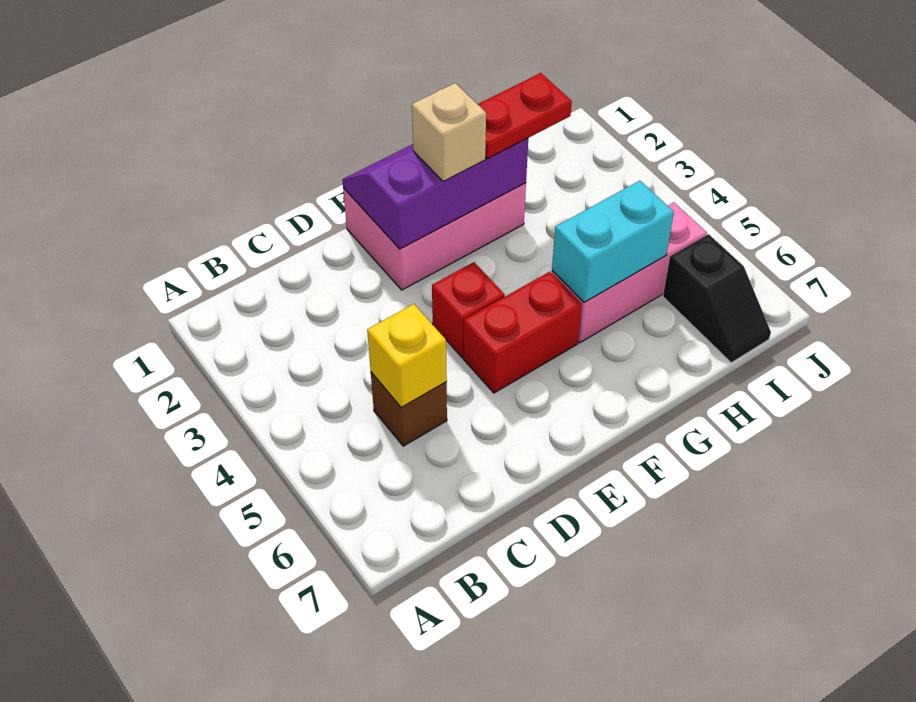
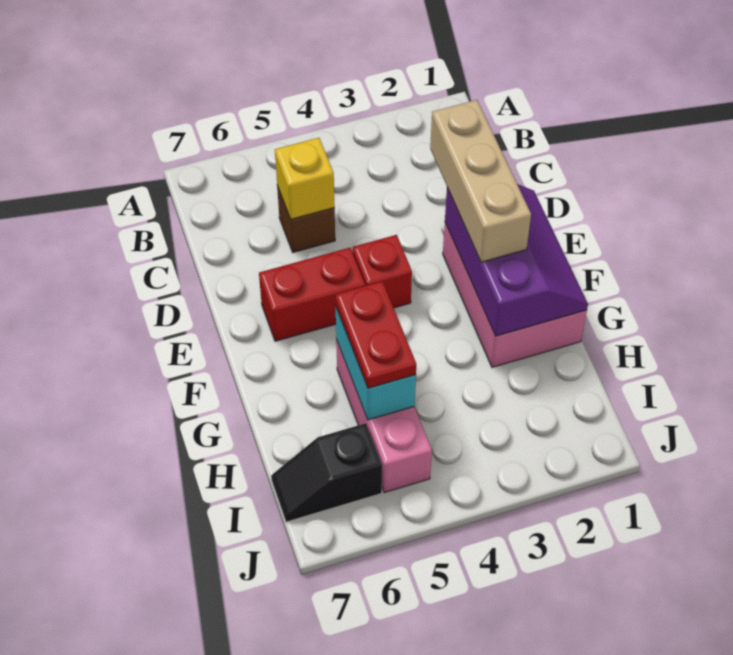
red 1x2 brick [463,272,582,393] -> red 1x2 brick turned to [259,248,365,341]
tan 1x1 brick [412,83,486,182] -> tan 1x3 brick [430,100,531,262]
red 1x2 plate [478,73,572,159] -> red 1x2 plate moved to [335,281,416,388]

